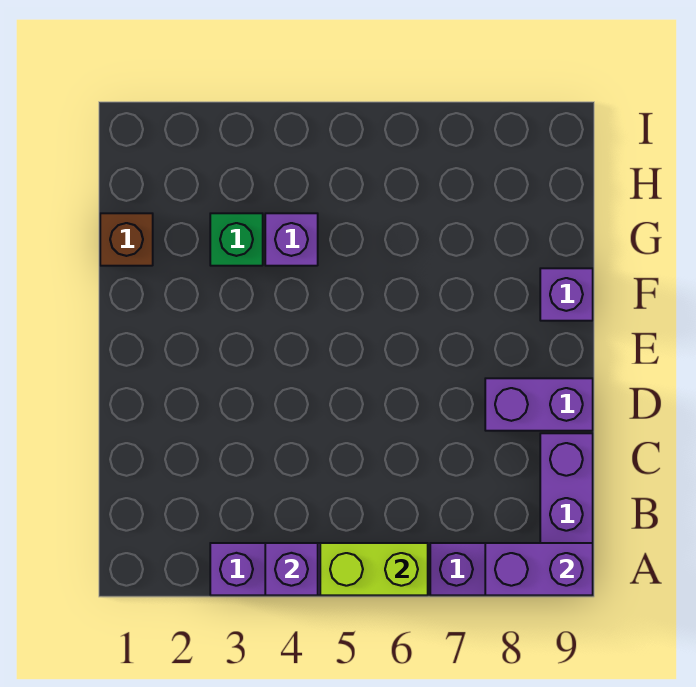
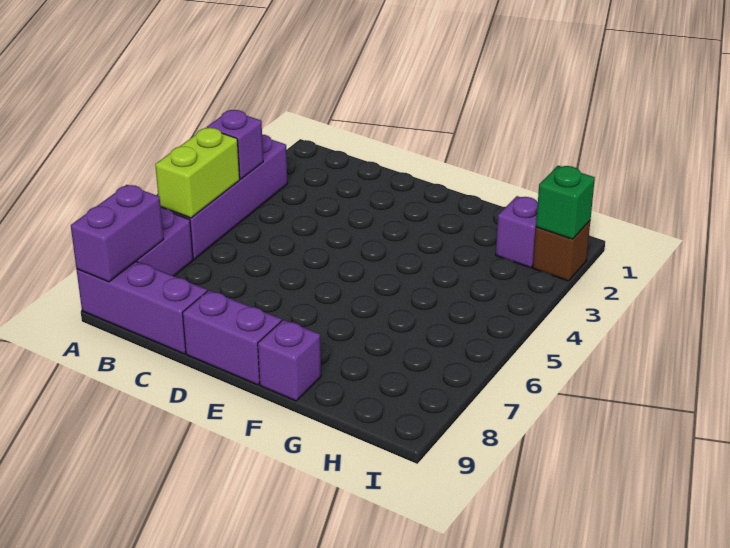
purple 1x2 brick [485,378,593,431] -> purple 1x2 brick turned to [182,290,281,385]
brown 1x1 brick [100,213,153,266] -> brown 1x1 brick moved to [533,221,590,281]
green 1x1 brick [210,213,263,266] -> green 1x1 brick moved to [536,166,595,239]
purple 1x1 brick [265,213,318,266] -> purple 1x1 brick moved to [496,196,538,268]

